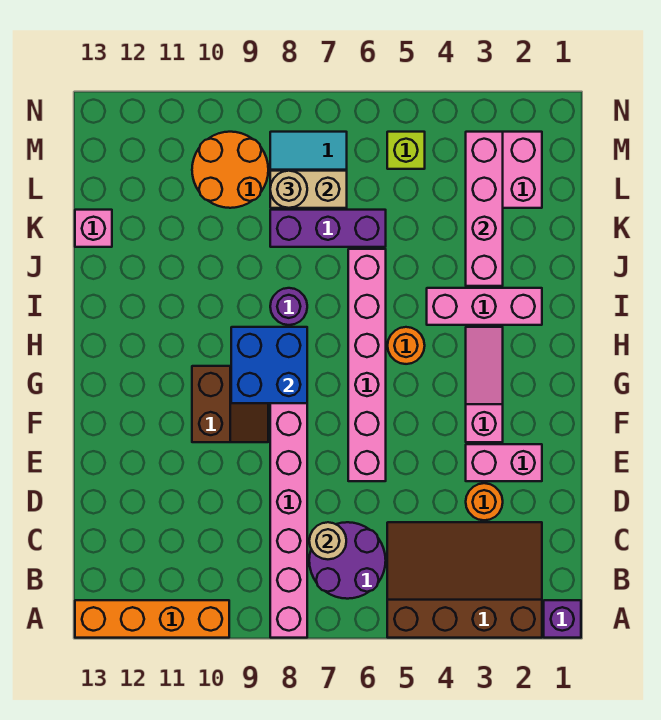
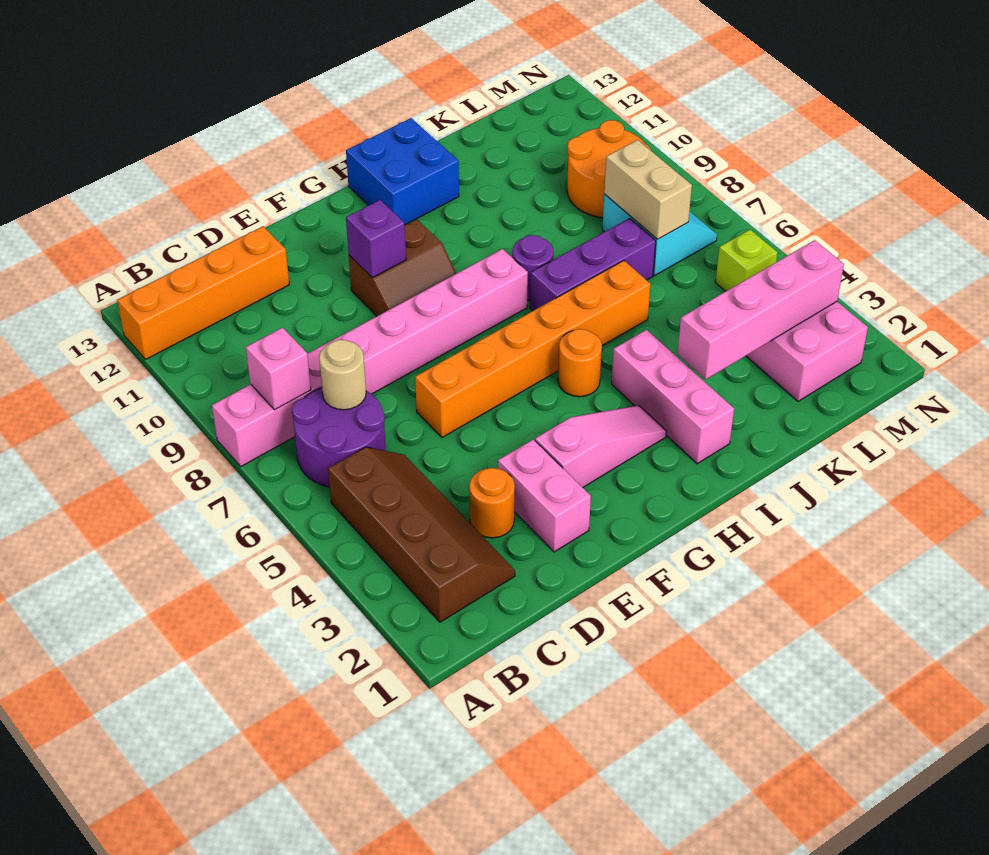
purple 1x1 brick [544,600,581,638] -> purple 1x1 brick moved to [346,200,406,278]
brown 3x4 slope [387,522,542,638] -> brown 2x4 slope [328,447,515,622]
orange 1x4 brick [75,600,229,638] -> orange 1x4 brick turned to [117,226,289,360]
pink 1x6 brick [348,249,386,481] -> orange 1x6 brick [415,261,651,437]
blue 2x2 brick [231,327,307,403] -> blue 2x2 brick moved to [346,118,459,225]
purple 1x3 brick [270,210,386,247] -> purple 1x3 brick turned to [530,218,656,311]
pink 1x1 brick [75,210,112,247] -> pink 1x1 brick moved to [246,328,311,410]
tan 1x1 round brick [270,171,307,208] -> none

